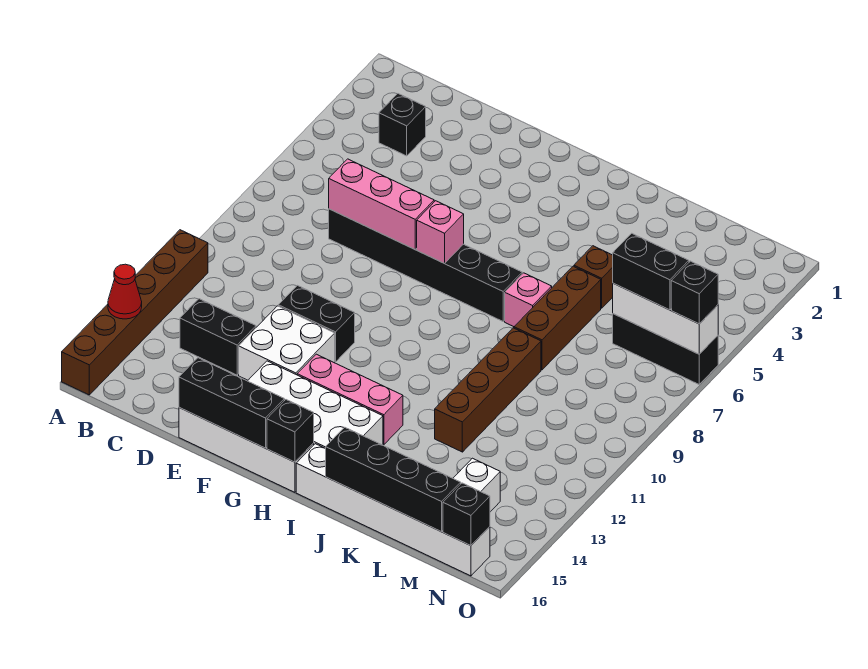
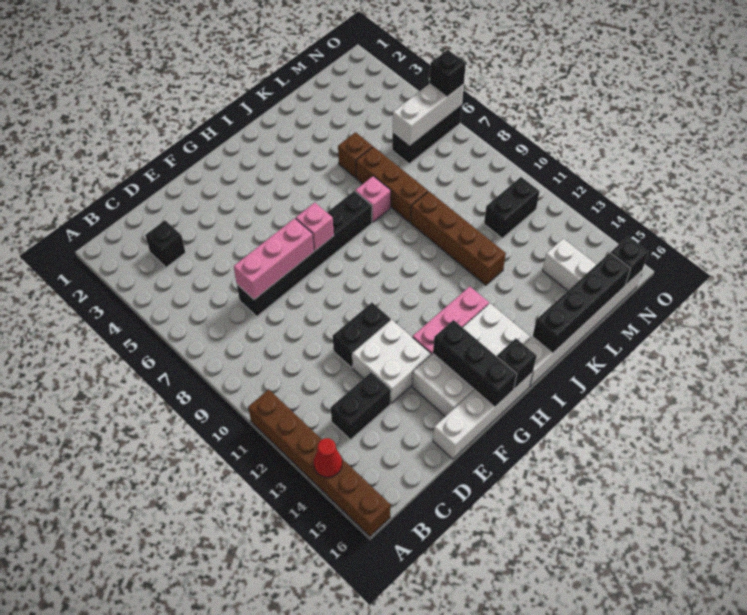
black 1x3 brick [179,358,284,448] -> black 1x3 brick turned to [433,320,517,407]
black 1x2 brick [613,233,689,310] -> black 1x2 brick moved to [484,177,540,238]

